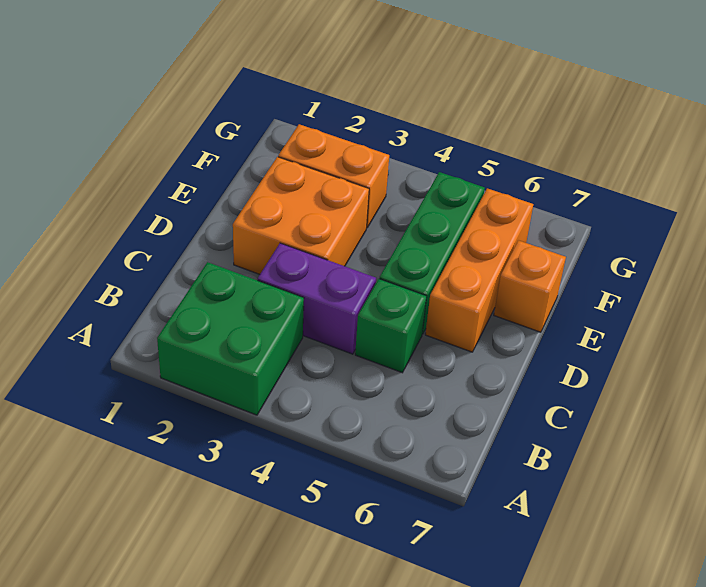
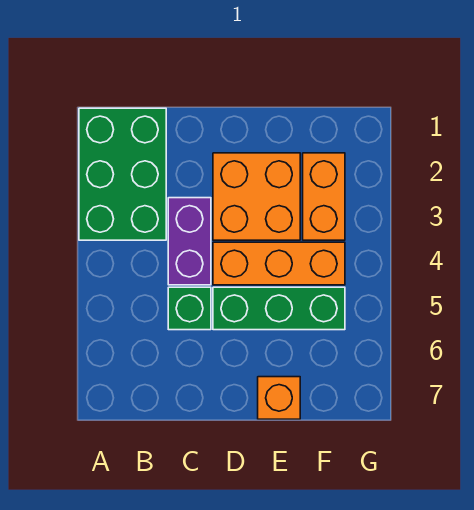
green 2x2 brick [157,262,304,415] -> green 2x3 brick [79,108,166,240]
orange 1x3 brick [425,188,533,352] -> orange 1x3 brick moved to [213,242,345,285]

